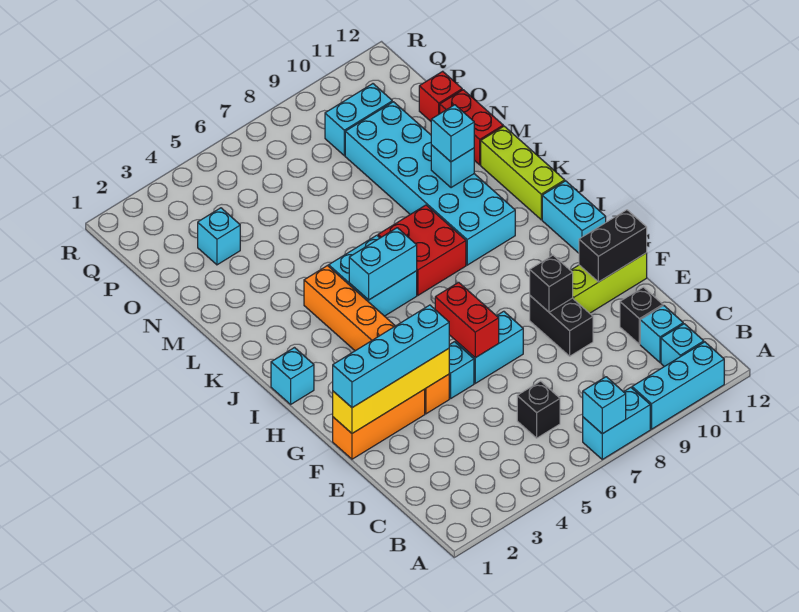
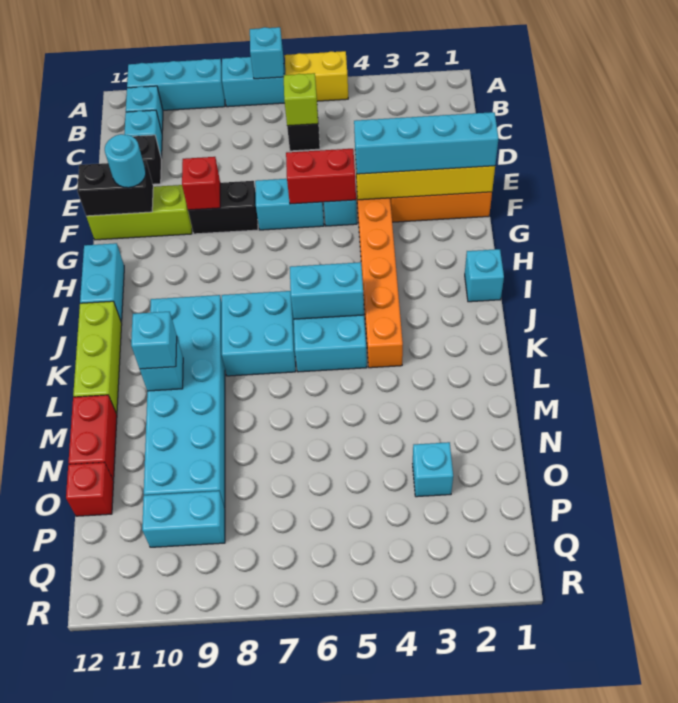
none -> yellow 1x2 brick [285,51,348,101]
none -> lime 1x1 brick [284,73,318,126]
black 1x2 brick [530,296,593,356] -> black 1x2 brick turned to [188,181,258,234]
red 1x2 brick [435,282,499,358] -> red 1x2 brick turned to [286,149,356,204]
black 1x1 brick [530,255,573,312] -> red 1x1 brick [182,157,220,210]
none -> cyan 1x1 round brick [105,134,146,188]
red 2x2 brick [378,205,466,295] -> cyan 2x2 brick [222,291,296,376]

